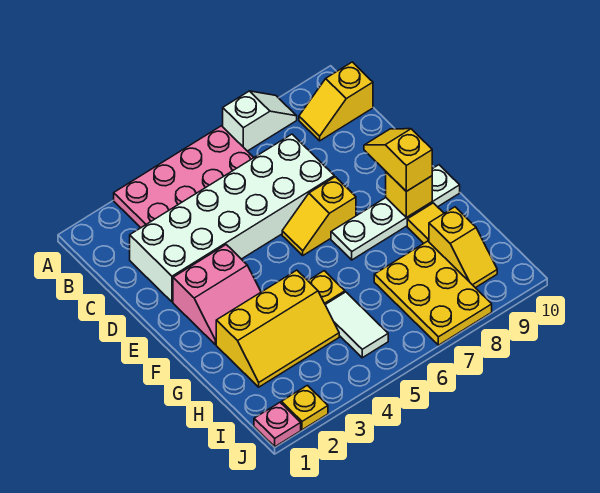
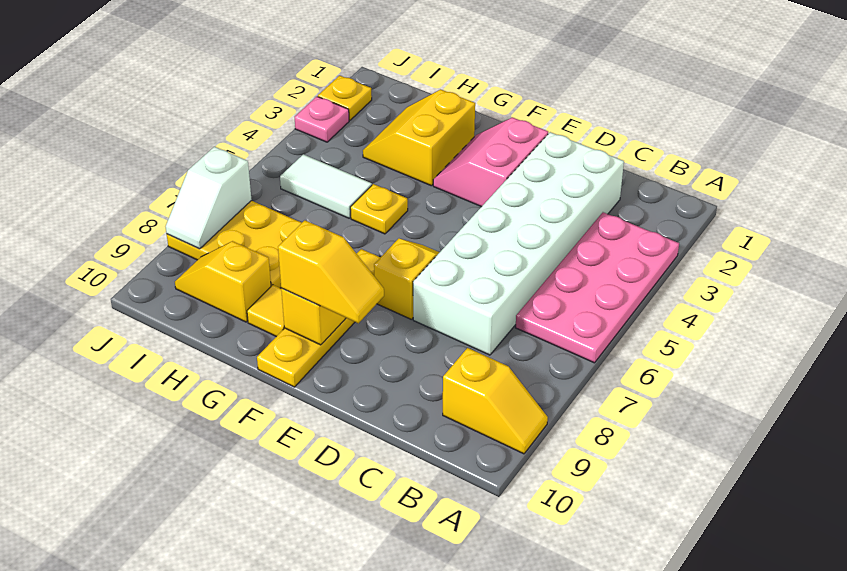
white 1x2 slope [223,91,297,151] -> white 1x2 slope moved to [166,147,252,249]
yellow 1x2 slope [299,62,373,141] -> yellow 1x2 slope turned to [443,348,548,454]
white 1x4 plate [331,165,460,260] -> yellow 1x4 plate [257,249,380,387]
yellow 2x3 slope [216,270,339,387] -> yellow 2x2 slope [363,89,475,186]
pink 1x1 plate [254,403,301,447] -> pink 1x1 plate moved to [295,97,349,142]

